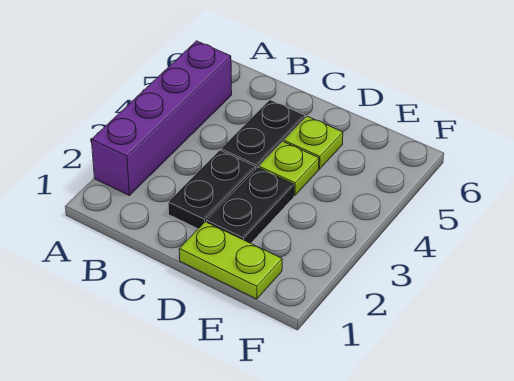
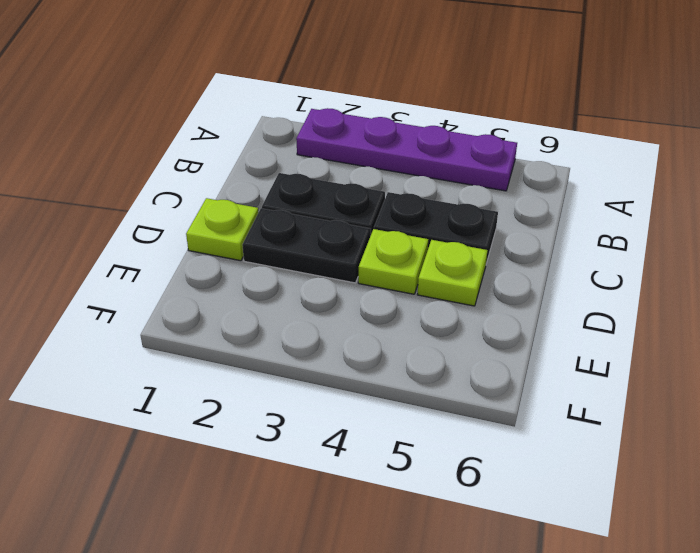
purple 1x4 brick [92,41,232,196] -> purple 1x4 plate [296,108,517,191]
lime 1x2 plate [179,222,282,299] -> lime 1x1 plate [186,198,259,261]

